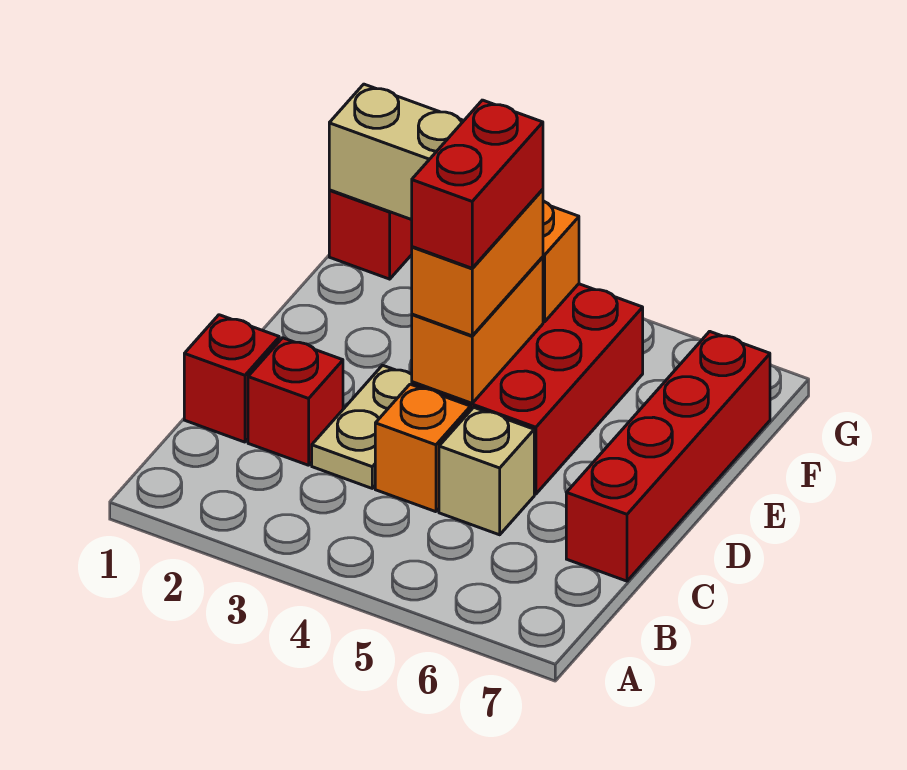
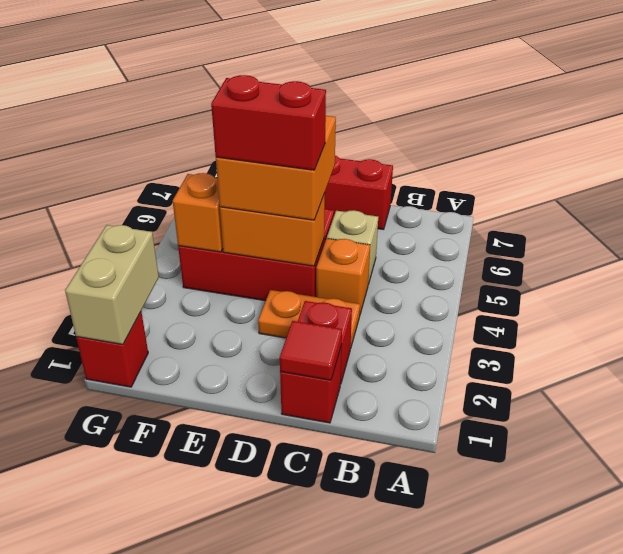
none -> red 1x1 tile [280,321,342,380]
tan 1x2 plate [312,365,412,488] -> orange 1x2 plate [258,290,360,348]
orange 1x2 brick [412,189,543,336] -> orange 2x2 brick [216,116,336,220]

